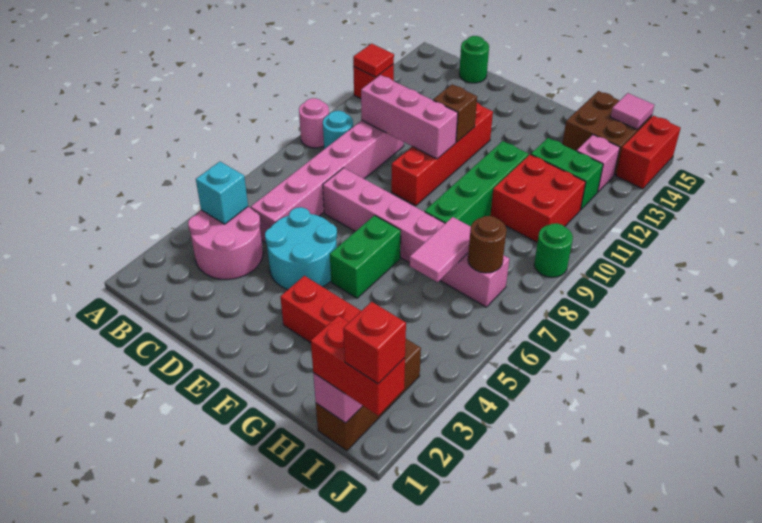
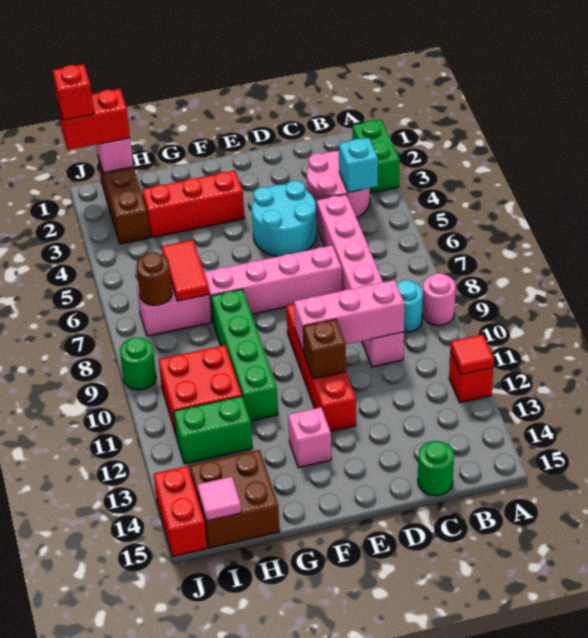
green 1x2 brick [330,215,401,298] -> green 1x2 brick moved to [353,119,400,193]
pink 1x2 tile [410,217,471,282] -> red 1x2 tile [162,240,209,301]
pink 1x1 brick [577,135,620,192] -> pink 1x1 brick moved to [288,407,331,468]

